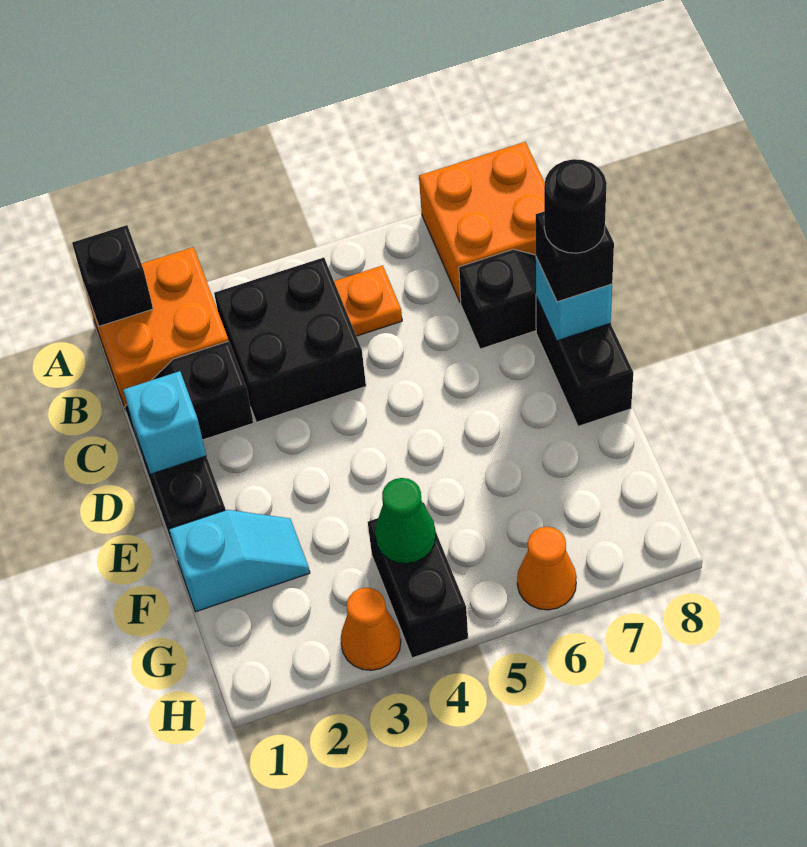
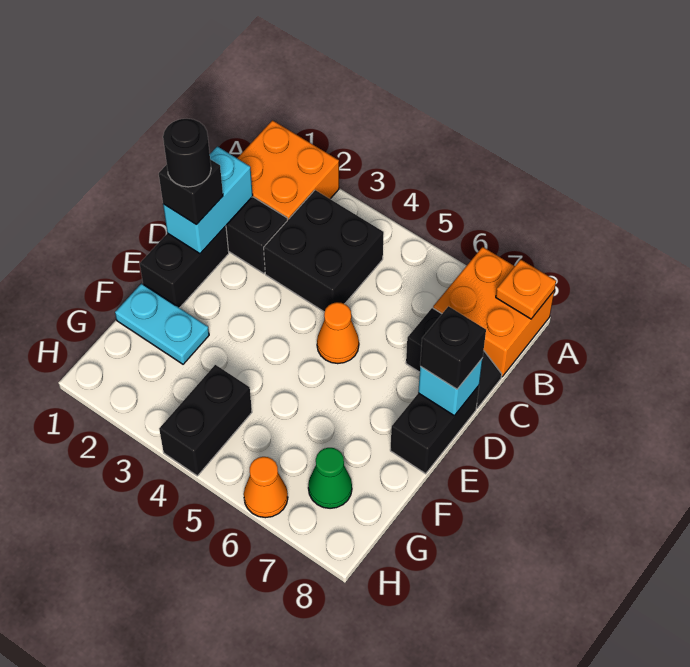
black 1x1 brick [72,225,153,326] -> black 1x1 brick moved to [159,159,223,225]
orange 1x1 plate [334,265,402,336] -> orange 1x1 plate moved to [496,259,556,319]
cyan 1x1 brick [123,371,206,474] -> cyan 1x2 brick [163,146,253,254]
black 1x1 round brick [544,159,607,253] -> black 1x1 round brick moved to [163,119,211,187]
cyan 1x2 slope [169,510,310,612] -> cyan 1x2 plate [115,284,209,364]
green 1x1 cone [375,478,436,564] -> green 1x1 cone moved to [308,448,352,508]
orange 1x1 cone [341,588,401,670] -> orange 1x1 cone moved to [317,302,359,364]

